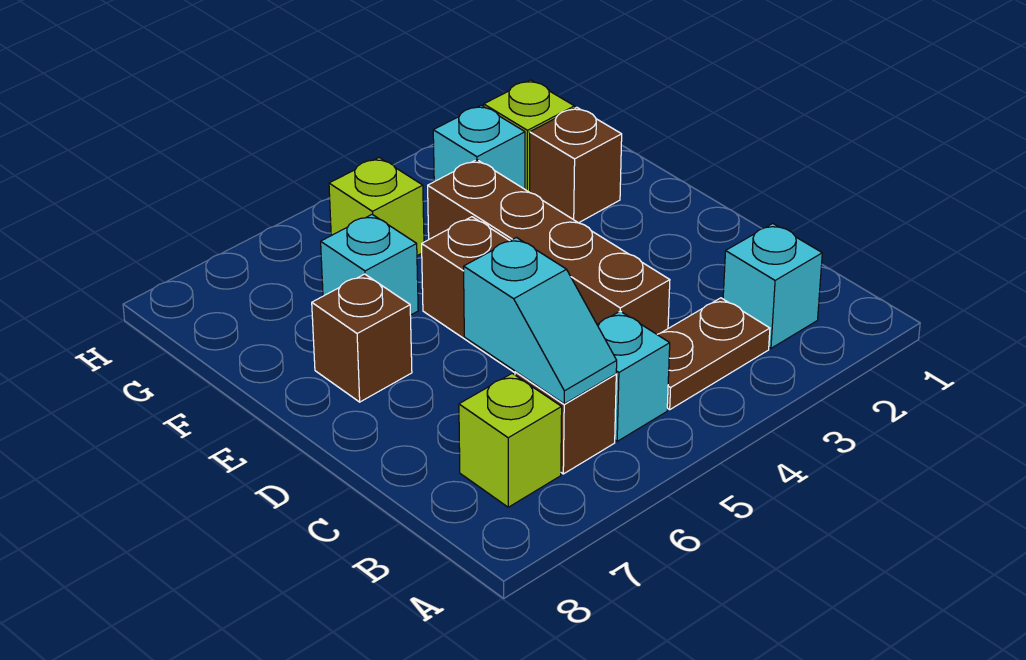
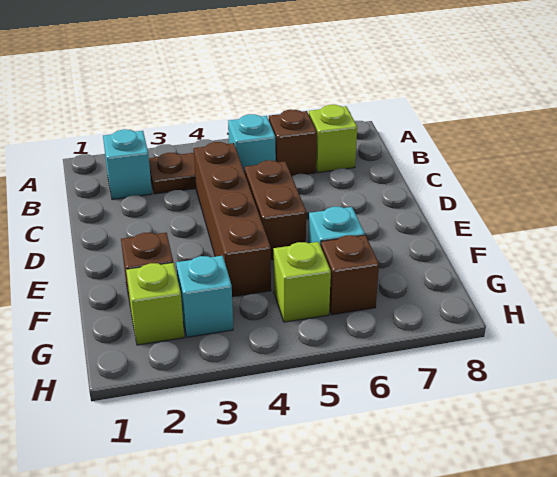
cyan 1x2 slope [464,237,617,404] -> none
brown 1x1 brick [312,274,412,402] -> brown 1x1 brick moved to [321,235,379,315]

